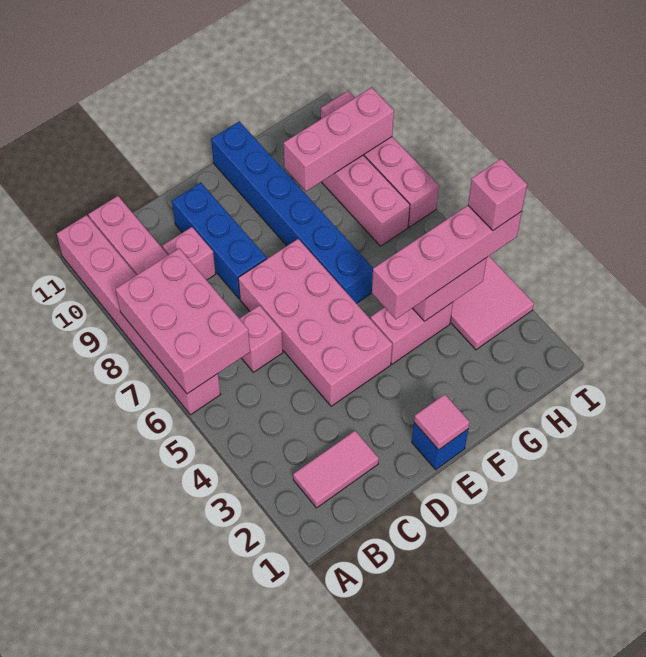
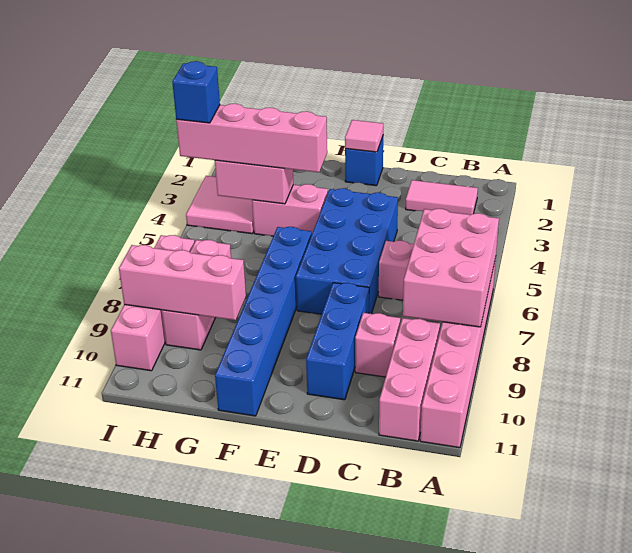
pink 2x4 brick [238,239,392,406] -> blue 2x4 brick [296,188,398,314]
pink 1x1 brick [468,159,527,231] -> blue 1x1 brick [172,61,220,123]

